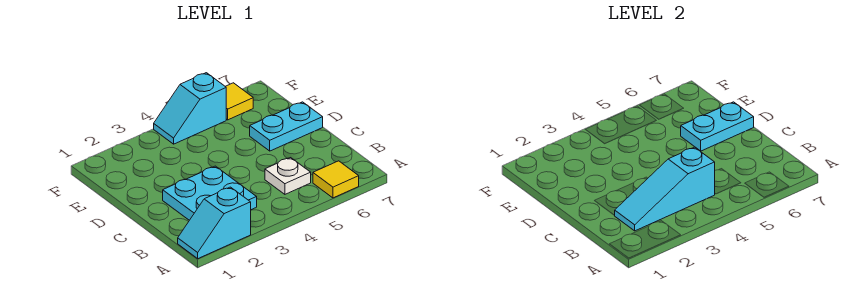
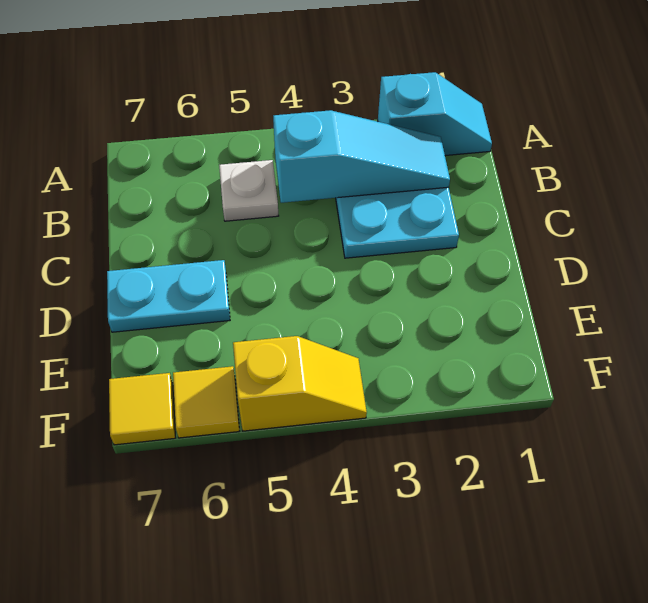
yellow 1x1 tile [313,161,359,198] -> yellow 1x1 tile moved to [109,373,175,445]
cyan 1x2 plate [681,102,754,151] -> none
cyan 1x2 slope [154,73,226,144] -> yellow 1x2 slope [233,336,367,431]

